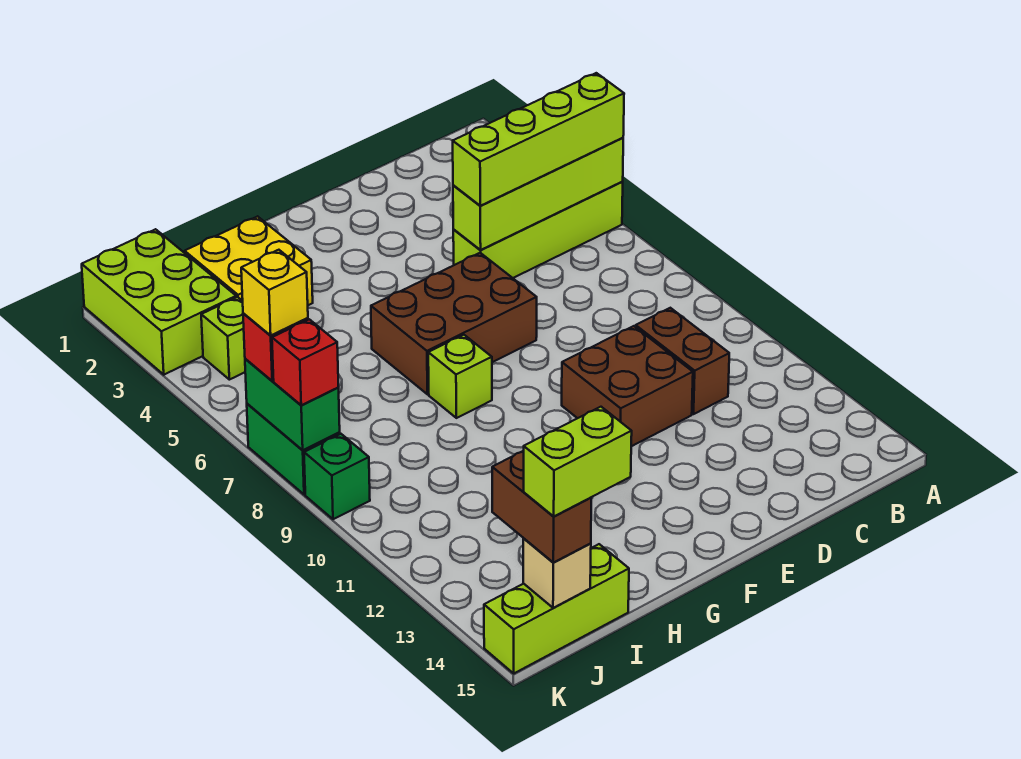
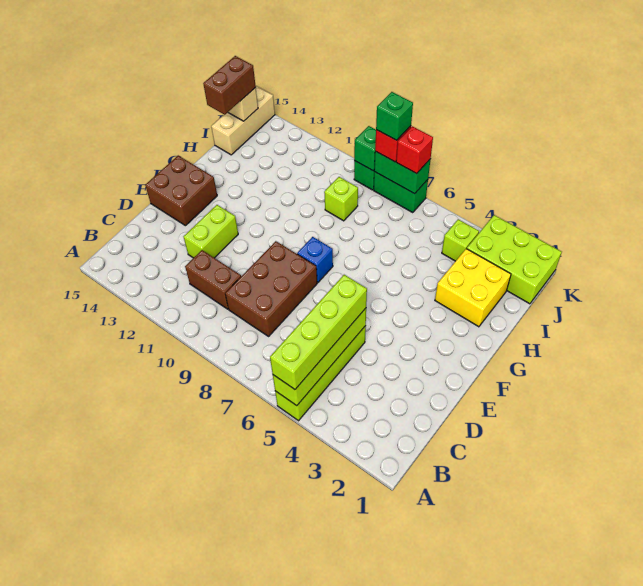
brown 2x2 brick [562,326,693,446] -> brown 2x2 brick moved to [145,156,217,226]
brown 2x3 brick [371,253,537,394] -> brown 2x3 brick moved to [225,241,317,336]
none -> blue 1x1 brick [297,237,333,282]
lime 1x1 brick [428,335,492,418] -> lime 1x1 brick moved to [324,177,358,221]
lime 1x3 brick [484,544,629,673] -> tan 1x3 brick [211,86,275,155]
lime 1x2 brick [524,407,632,517] -> lime 1x2 brick moved to [184,205,238,258]
brown 1x2 brick [492,451,591,563] -> brown 1x2 brick turned to [203,56,256,115]
yellow 1x1 brick [241,250,308,336] -> none
none -> green 1x1 brick [376,92,413,140]
none -> green 1x1 brick [354,126,376,171]

